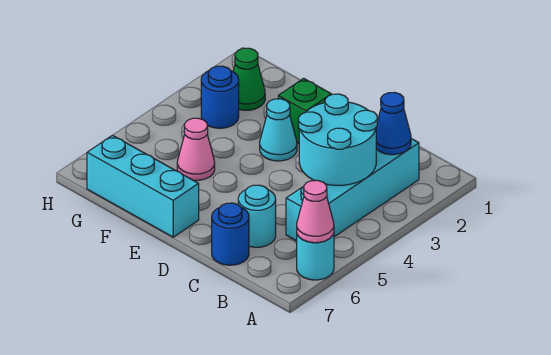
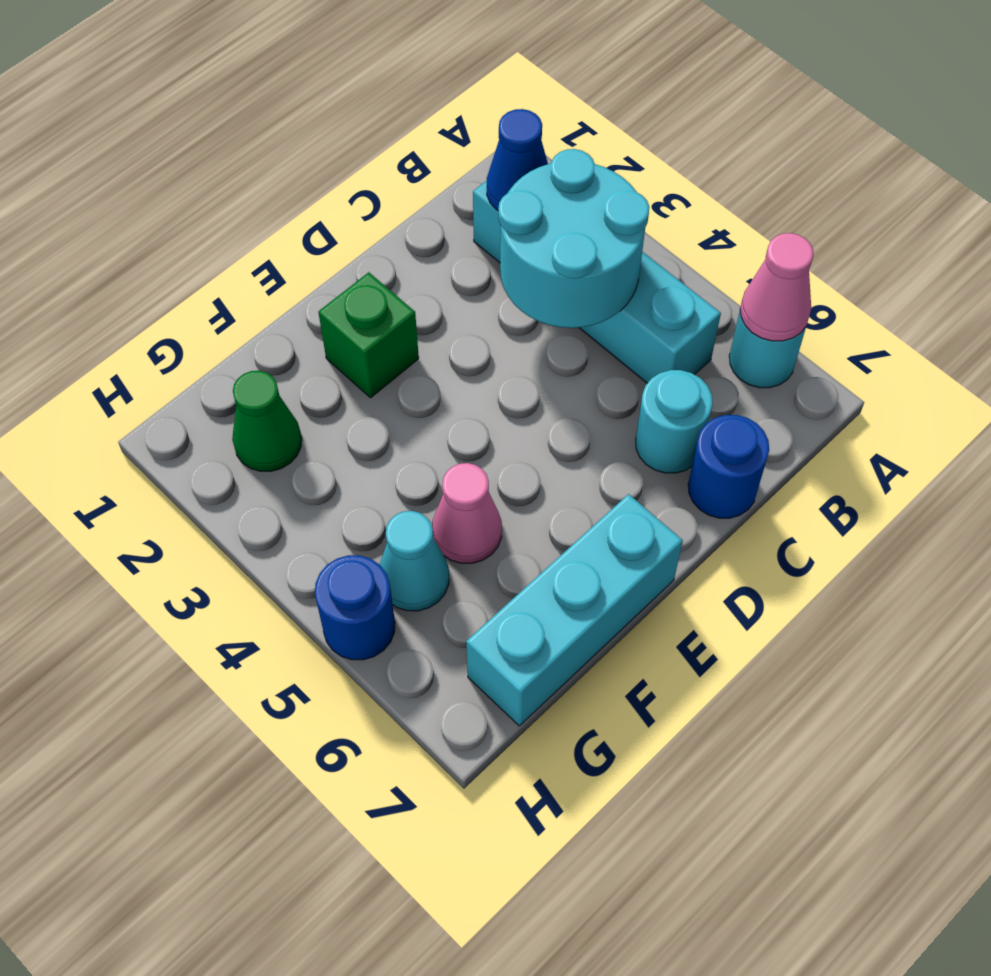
cyan 1x1 cone [260,99,297,161] -> cyan 1x1 cone moved to [380,511,449,611]
blue 1x1 round brick [201,66,239,128] -> blue 1x1 round brick moved to [315,555,395,660]

